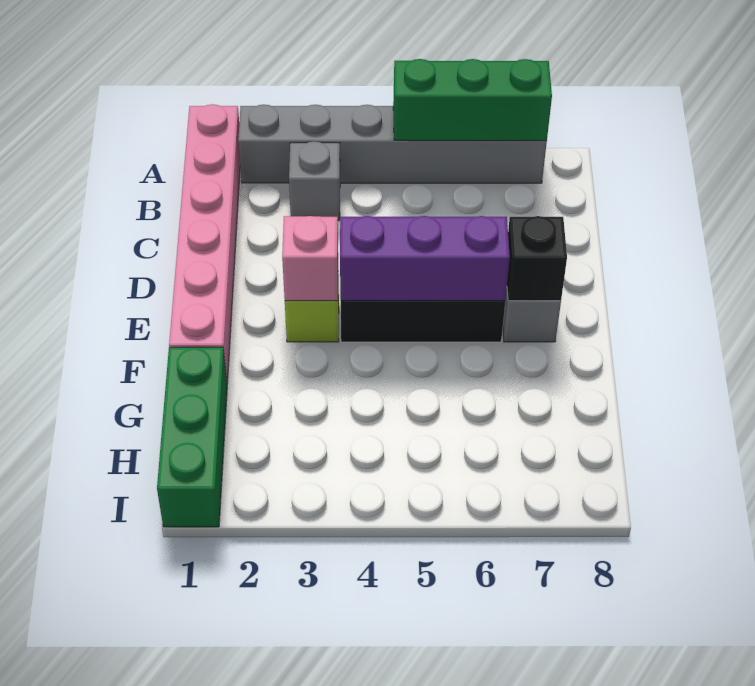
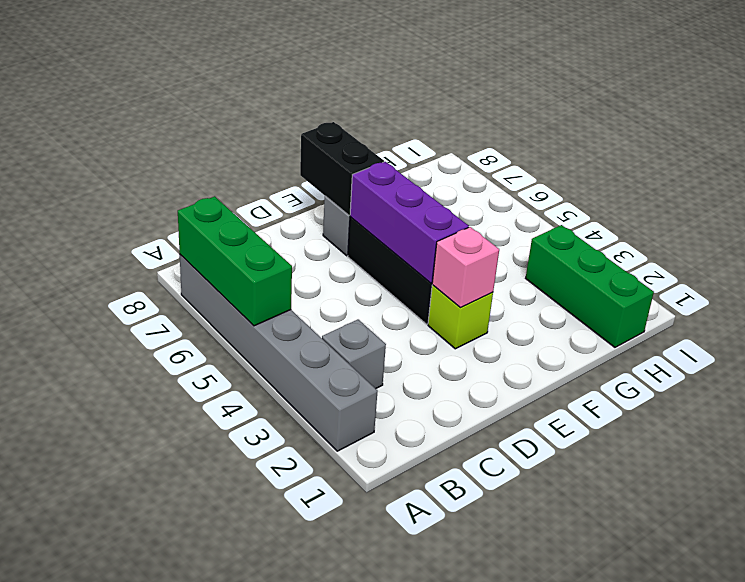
pink 1x6 brick [169,104,240,384] -> none
black 1x1 brick [507,216,567,301] -> black 1x2 brick [300,122,384,215]
green 1x3 brick [157,347,227,527] -> green 1x3 brick turned to [526,225,654,347]

